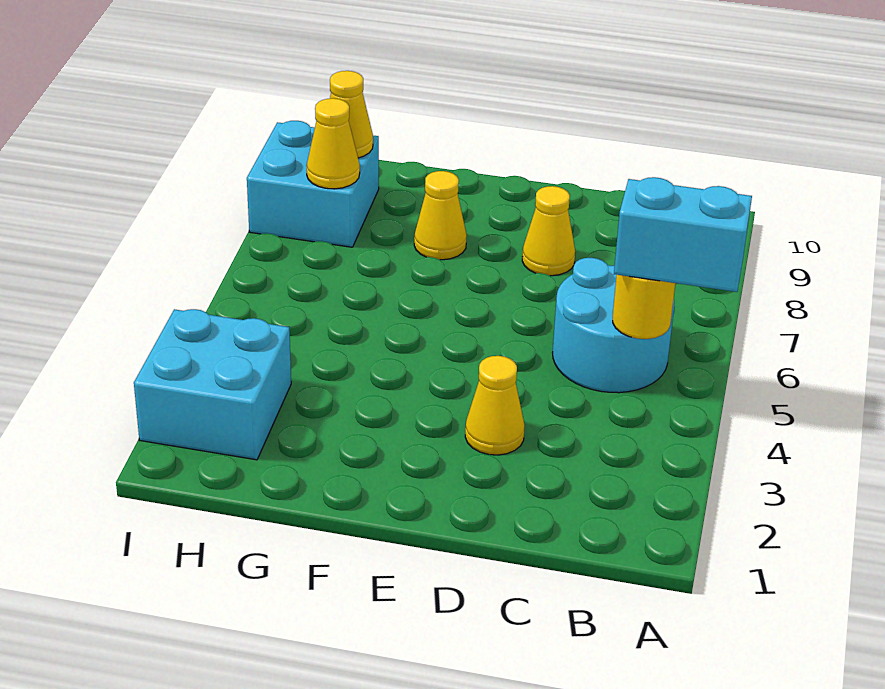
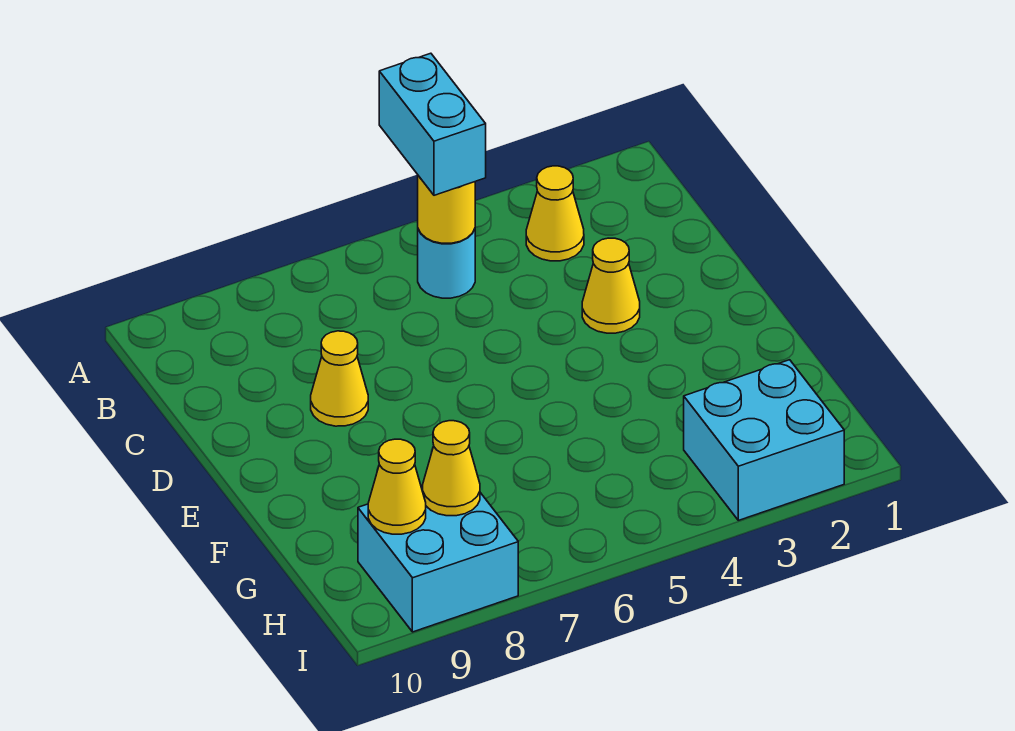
cyan 2x2 round brick [553,258,674,393] -> cyan 1x1 round brick [418,229,475,298]
yellow 1x1 cone [414,171,467,260] -> yellow 1x1 cone moved to [526,166,584,261]

